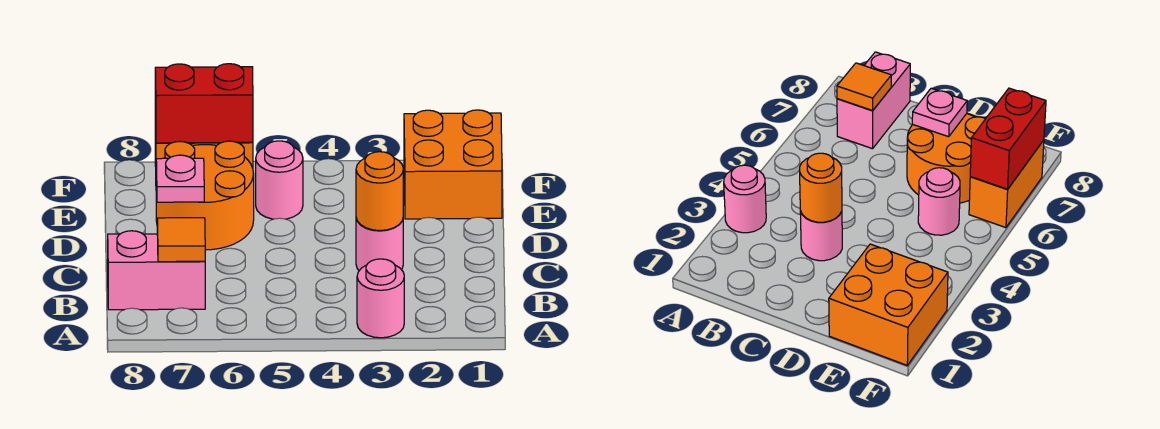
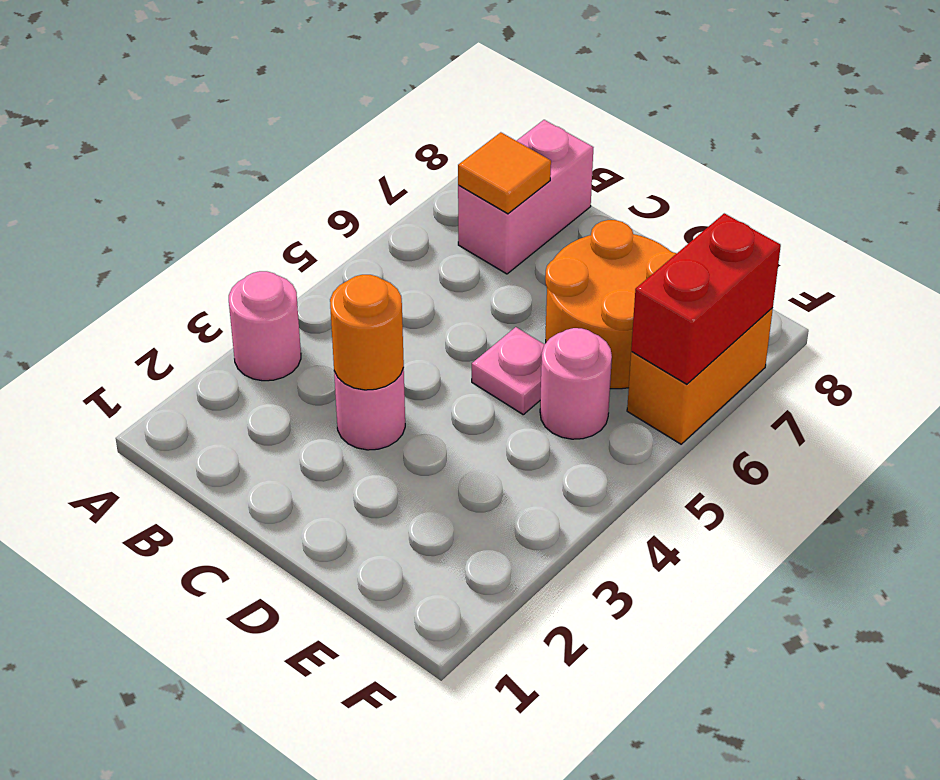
pink 1x1 plate [156,155,204,202] -> pink 1x1 plate moved to [472,327,545,415]
orange 2x2 brick [404,110,502,219] -> none

